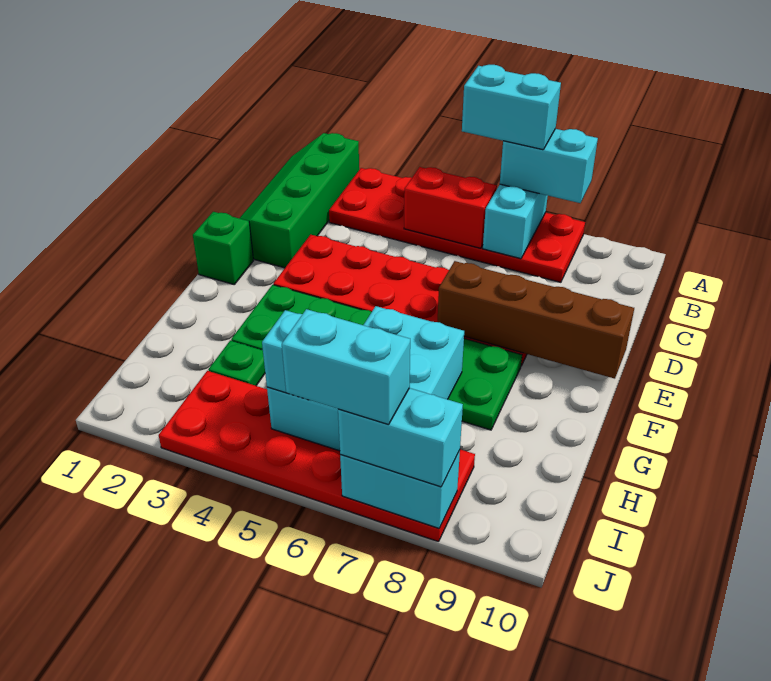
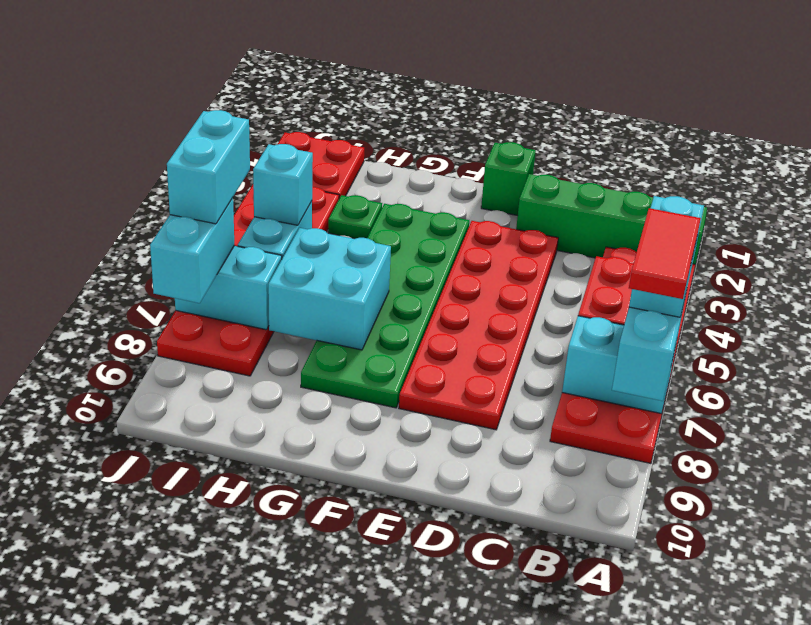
none -> red 1x2 tile [629,208,701,299]
brown 1x4 brick [438,261,634,379] -> none
none -> red 2x2 plate [278,132,364,198]
cyan 1x2 brick [340,450,460,528] -> cyan 1x2 brick turned to [175,246,282,330]

